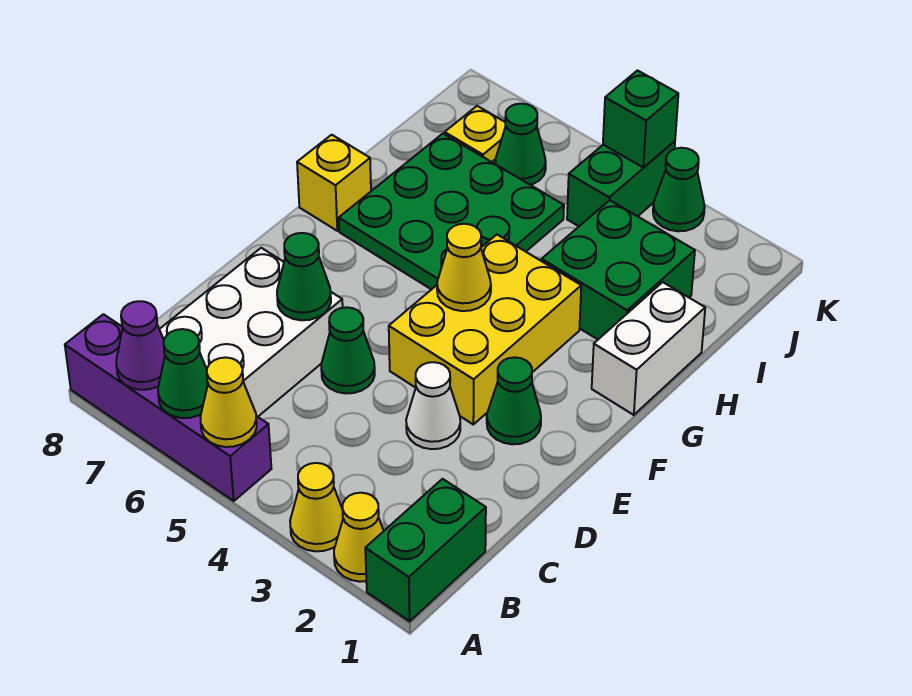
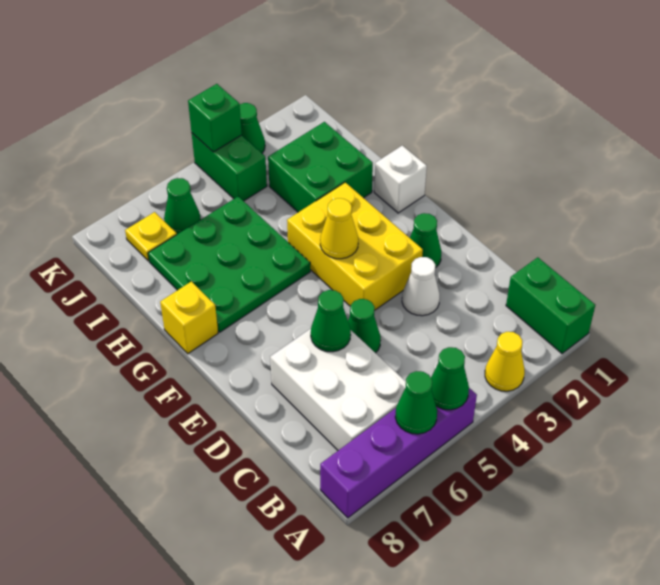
yellow 1x1 cone [334,493,384,582] -> none
yellow 1x1 cone [201,357,257,447] -> green 1x1 cone [431,347,469,410]
purple 1x1 cone [116,301,165,390] -> none
white 1x2 brick [592,282,705,415] -> white 1x1 brick [374,146,427,213]

